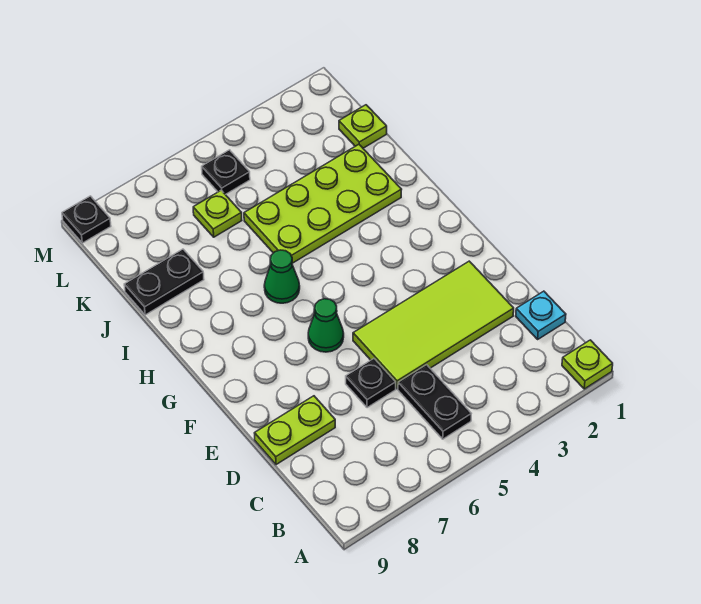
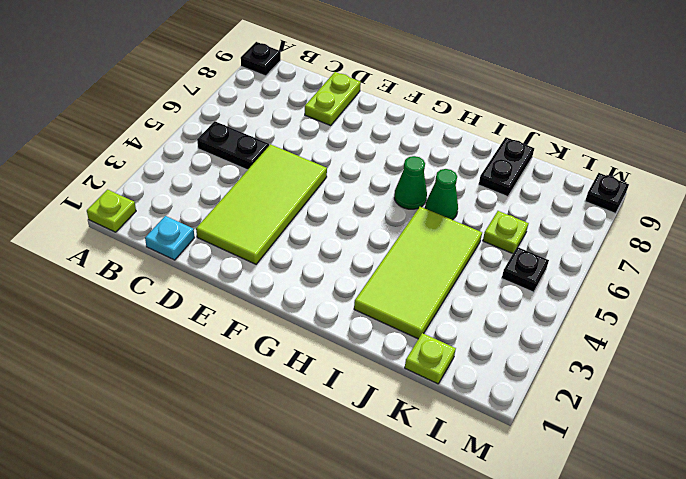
black 1x1 plate [346,359,396,408] -> black 1x1 plate moved to [241,42,281,76]
green 1x1 cone [308,299,344,352] -> green 1x1 cone moved to [425,169,458,220]
lime 2x4 plate [244,144,402,263] -> lime 2x4 tile [354,207,482,339]

